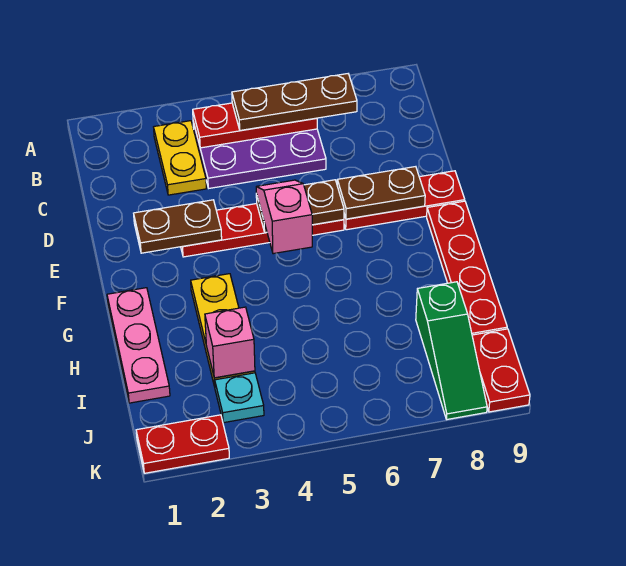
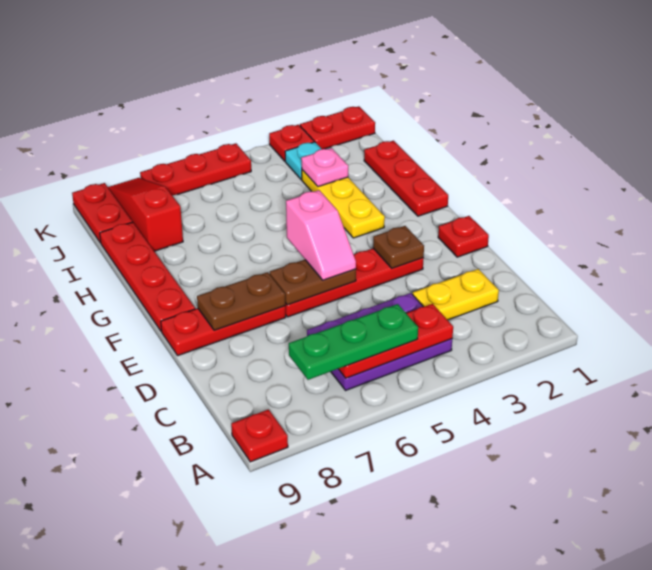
none -> red 1x1 plate [231,409,288,462]
yellow 1x2 plate [154,121,206,195] -> yellow 1x2 plate turned to [413,269,499,320]
brown 1x3 plate [232,74,357,131] -> green 1x3 plate [289,304,418,380]
none -> red 1x1 plate [438,216,489,257]
brown 1x2 plate [134,200,222,253] -> brown 1x1 plate [373,226,424,268]
pink 1x3 plate [107,288,170,403] -> red 1x3 plate [364,141,448,216]
pink 1x1 brick [205,307,255,378] -> pink 1x1 plate [301,148,348,187]
green 1x3 slope [416,282,487,419] -> red 1x3 slope [108,178,183,251]
none -> red 1x1 plate [269,125,314,161]
none -> red 1x3 plate [140,143,251,196]

